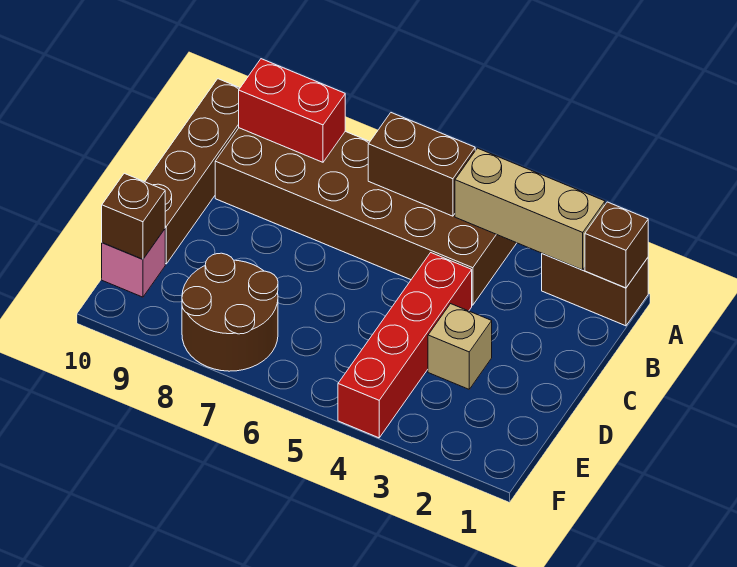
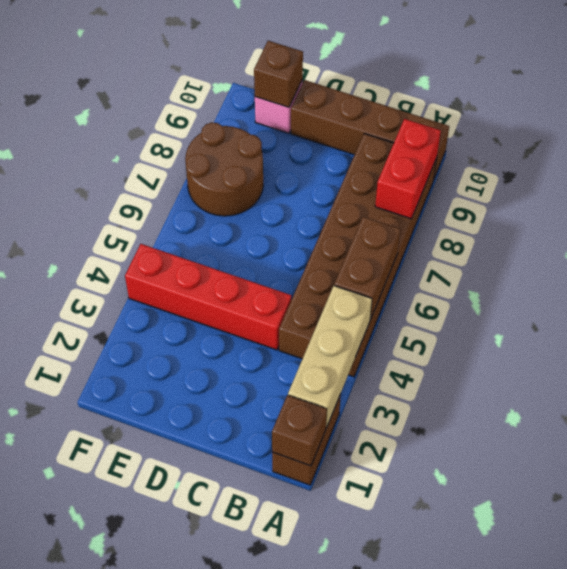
tan 1x1 brick [428,304,492,389] -> none

